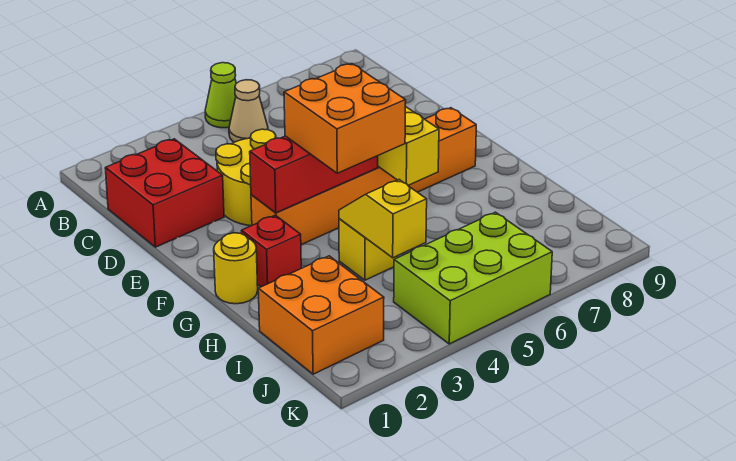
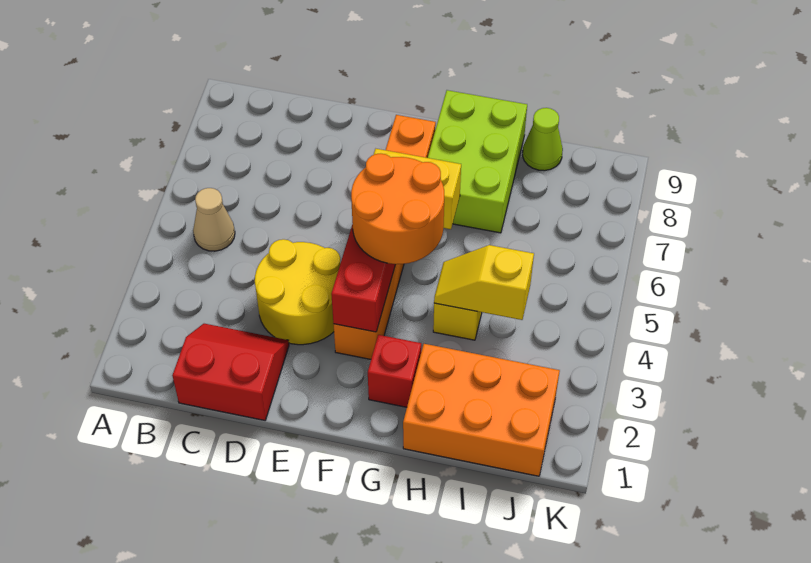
lime 1x1 cone [205,63,236,128] -> lime 1x1 cone moved to [523,108,563,171]
red 2x2 brick [105,139,224,247] -> red 2x2 slope [172,324,289,420]
orange 2x2 brick [284,64,406,173] -> orange 2x2 round brick [351,154,444,264]
yellow 1x1 round brick [214,233,258,304] -> none
orange 2x2 brick [258,256,384,374] -> orange 2x3 brick [403,344,560,476]
lime 2x3 brick [394,212,552,344] -> lime 2x3 brick moved to [428,90,527,233]

